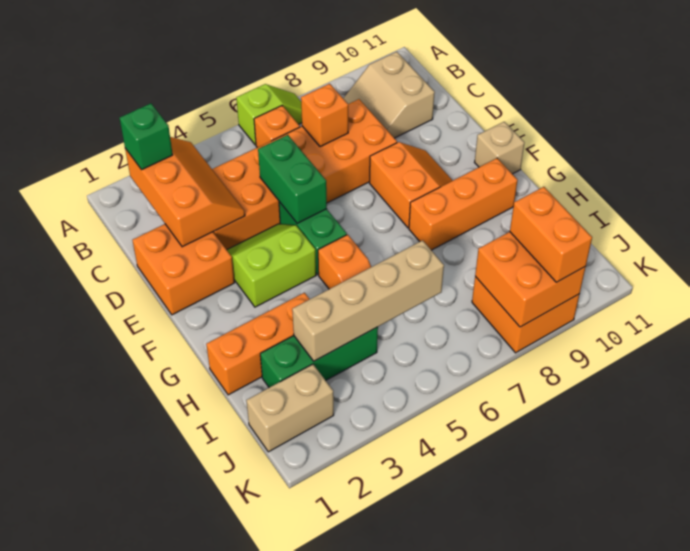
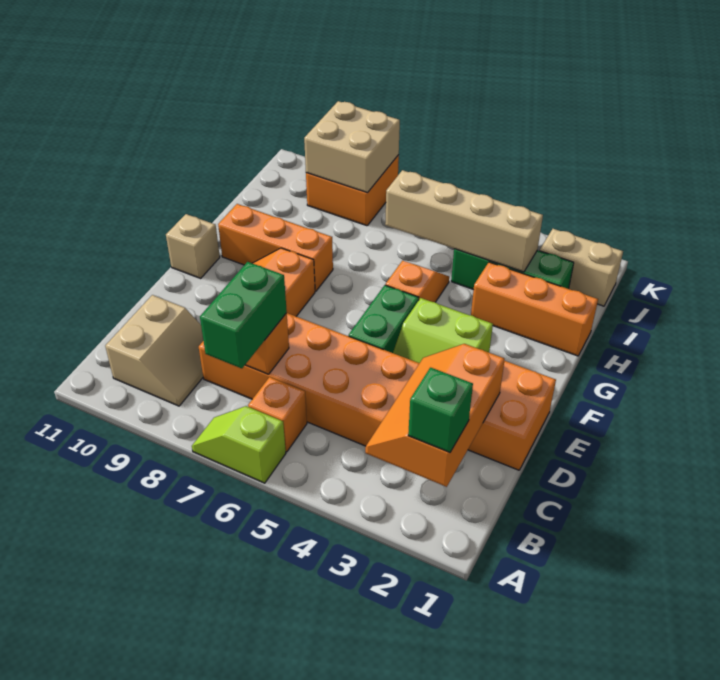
green 1x2 brick [258,135,327,223] -> green 1x2 brick moved to [200,262,287,368]
orange 2x2 brick [475,232,586,327] -> tan 2x2 brick [304,101,400,193]
orange 1x2 brick [510,187,592,282] -> none

